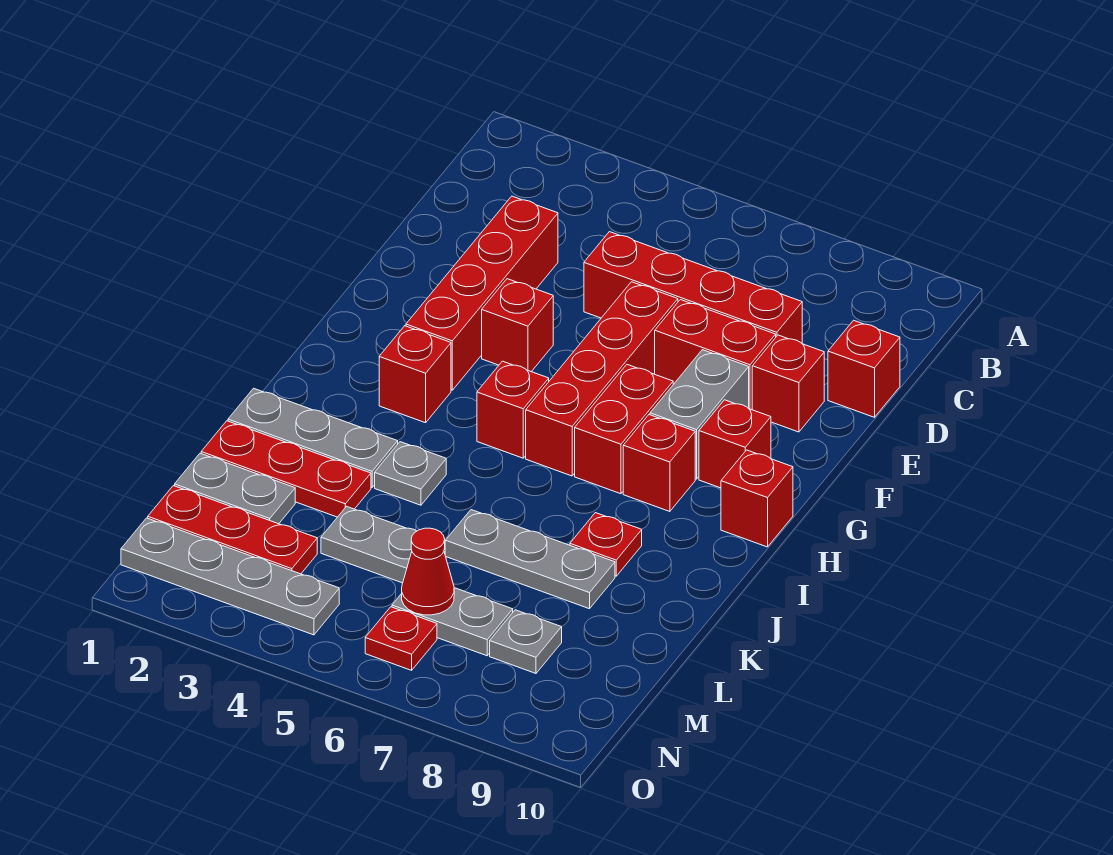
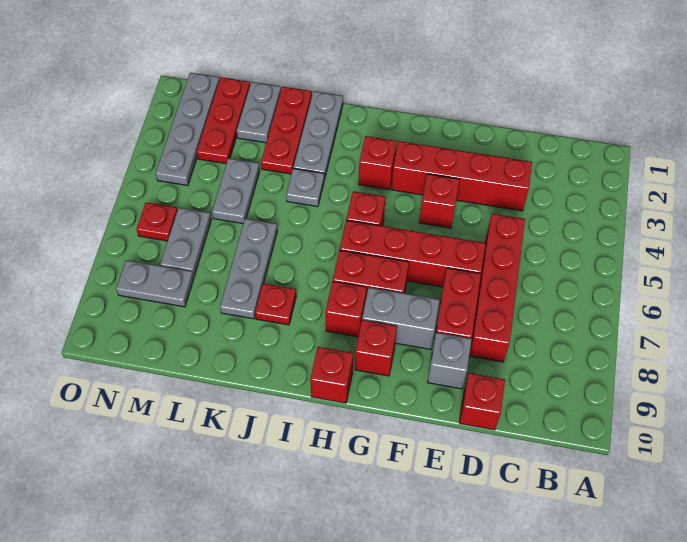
red 1x1 brick [752,335,824,432] -> grey 1x1 brick [428,333,472,389]
red 1x1 cone [402,528,454,615] -> none
grey 1x1 plate [490,610,562,673] -> grey 1x2 plate [116,260,194,307]

